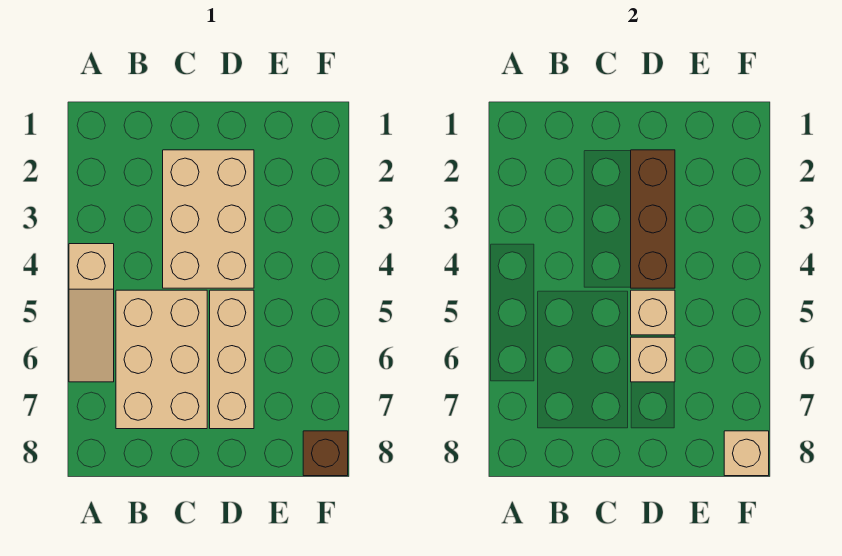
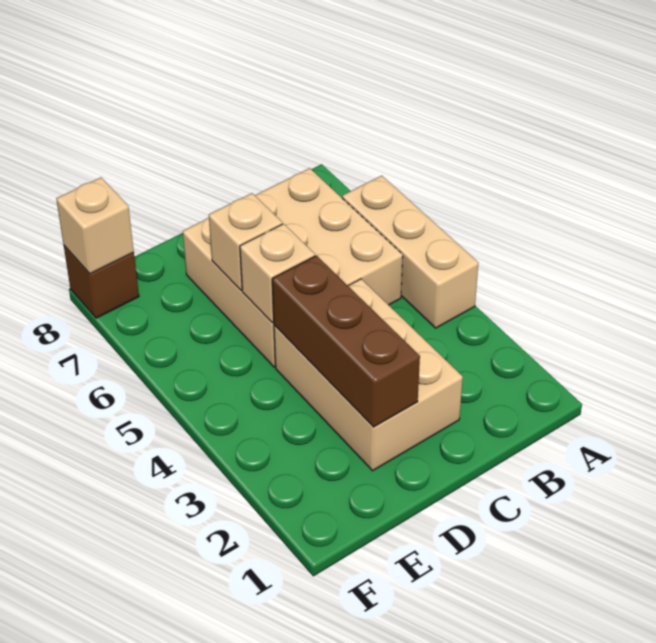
tan 1x3 slope [69,244,114,382] -> tan 1x3 brick [342,176,478,328]

